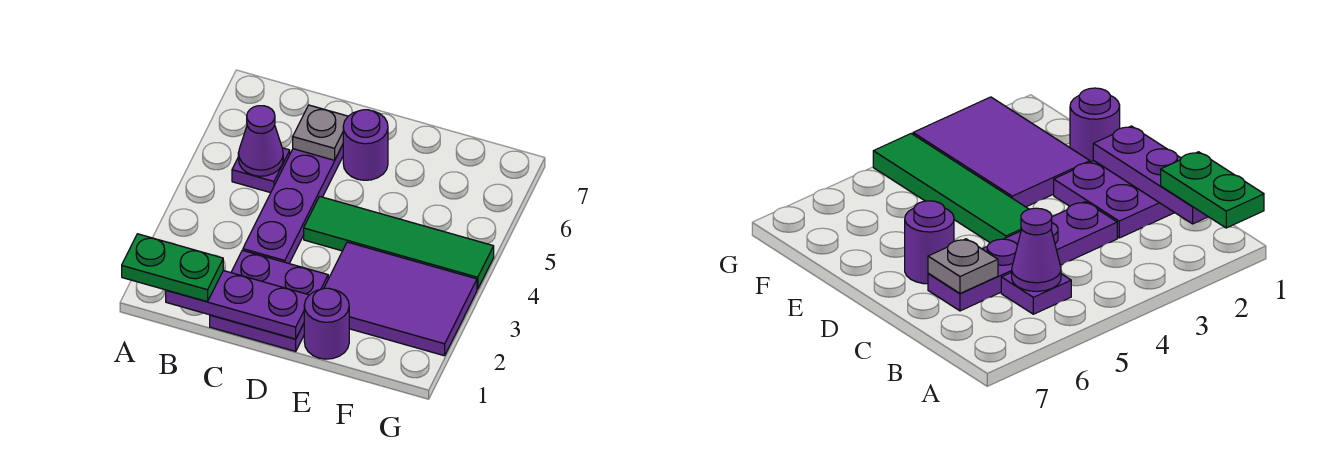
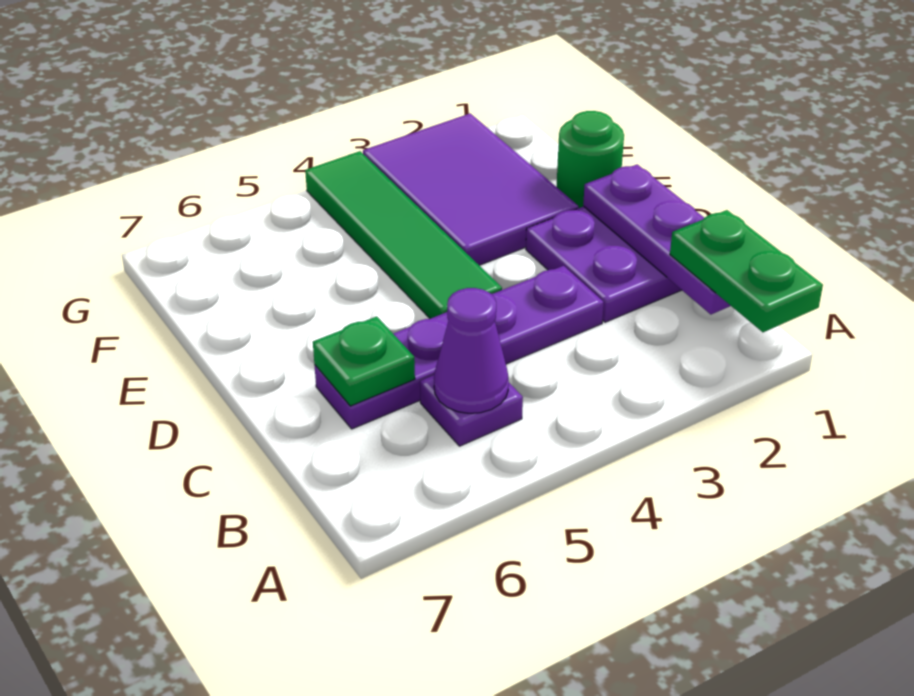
grey 1x1 plate [293,105,348,160] -> green 1x1 plate [313,316,415,406]
purple 1x1 round brick [343,110,388,180] -> none
purple 1x1 round brick [304,288,349,359] -> green 1x1 round brick [556,111,624,208]

